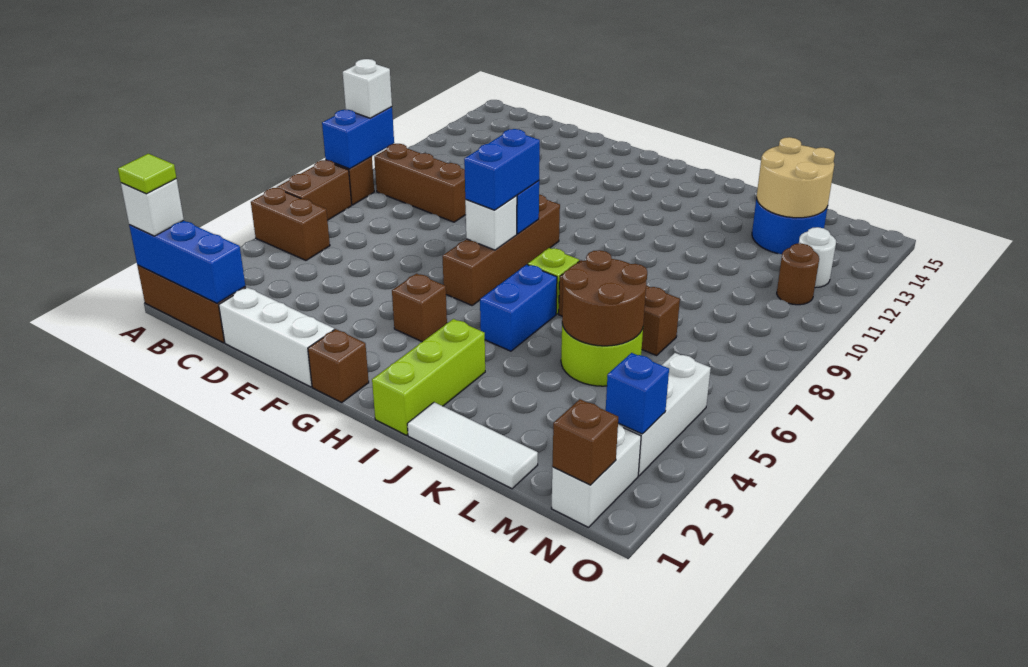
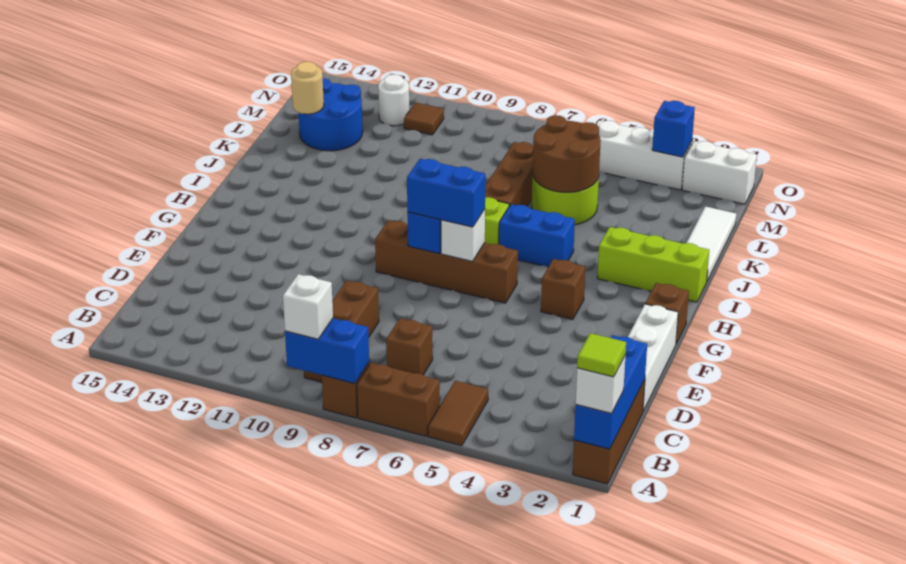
brown 1x2 brick [251,188,330,260] -> brown 1x2 tile [428,381,488,446]
tan 2x2 round brick [757,137,835,218] -> tan 1x1 round brick [291,62,324,114]
brown 1x1 brick [552,399,618,485] -> brown 1x1 brick moved to [386,318,433,375]
brown 1x1 round brick [777,243,819,305] -> brown 1x1 tile [404,102,444,135]

